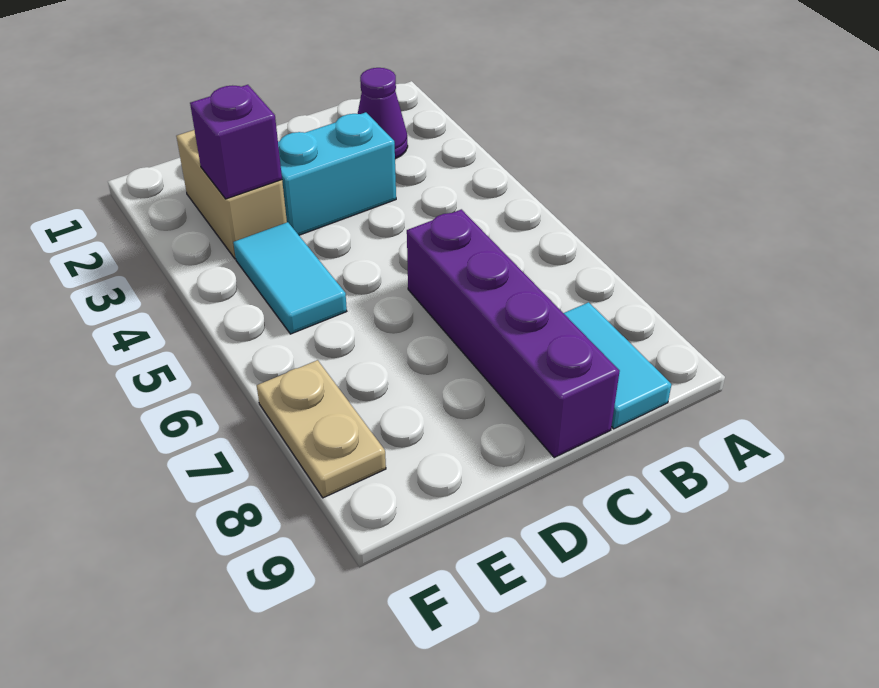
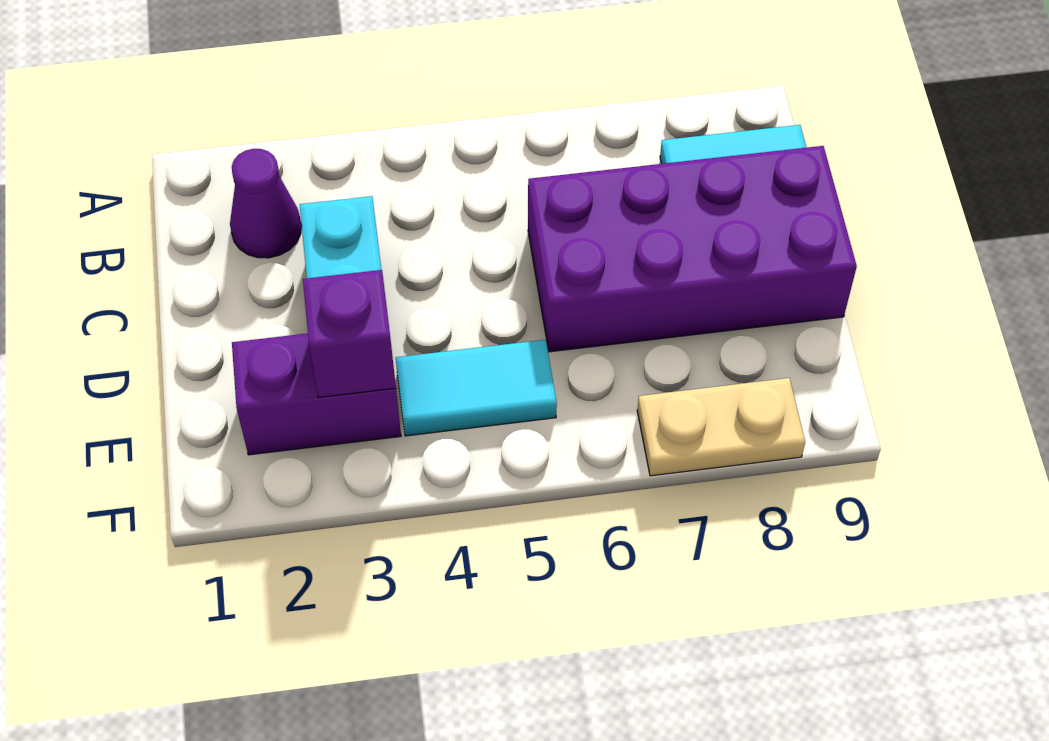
purple 1x4 brick [407,209,620,457] -> purple 2x4 brick [528,146,857,352]
tan 1x2 brick [176,130,287,259] -> purple 1x2 brick [232,333,401,455]

